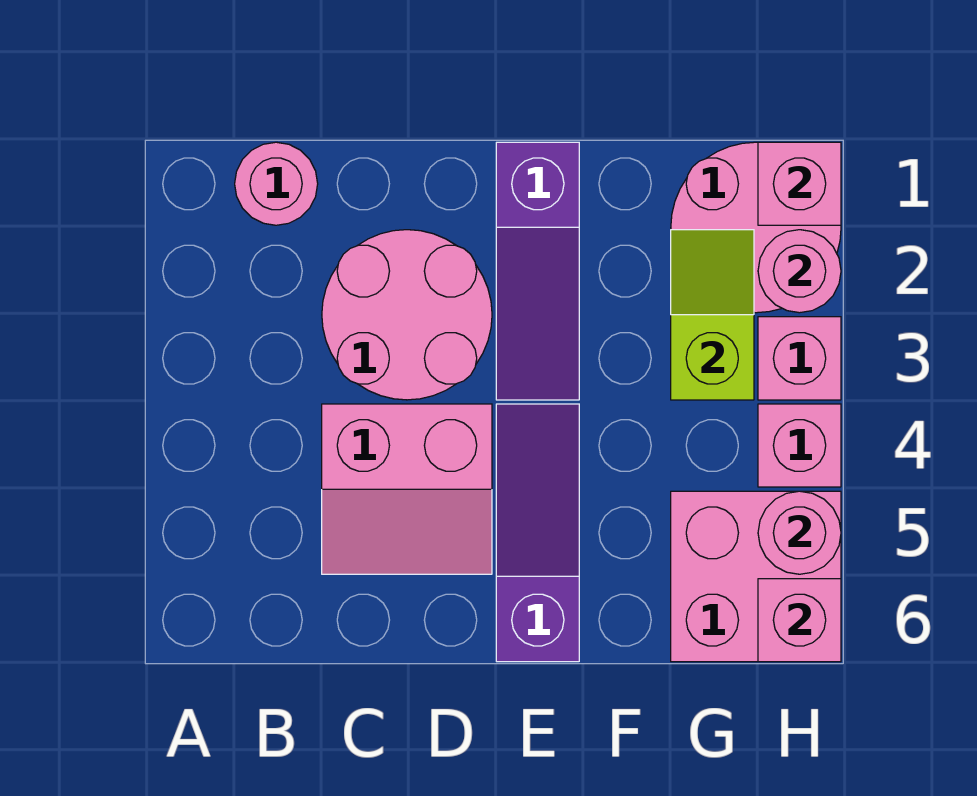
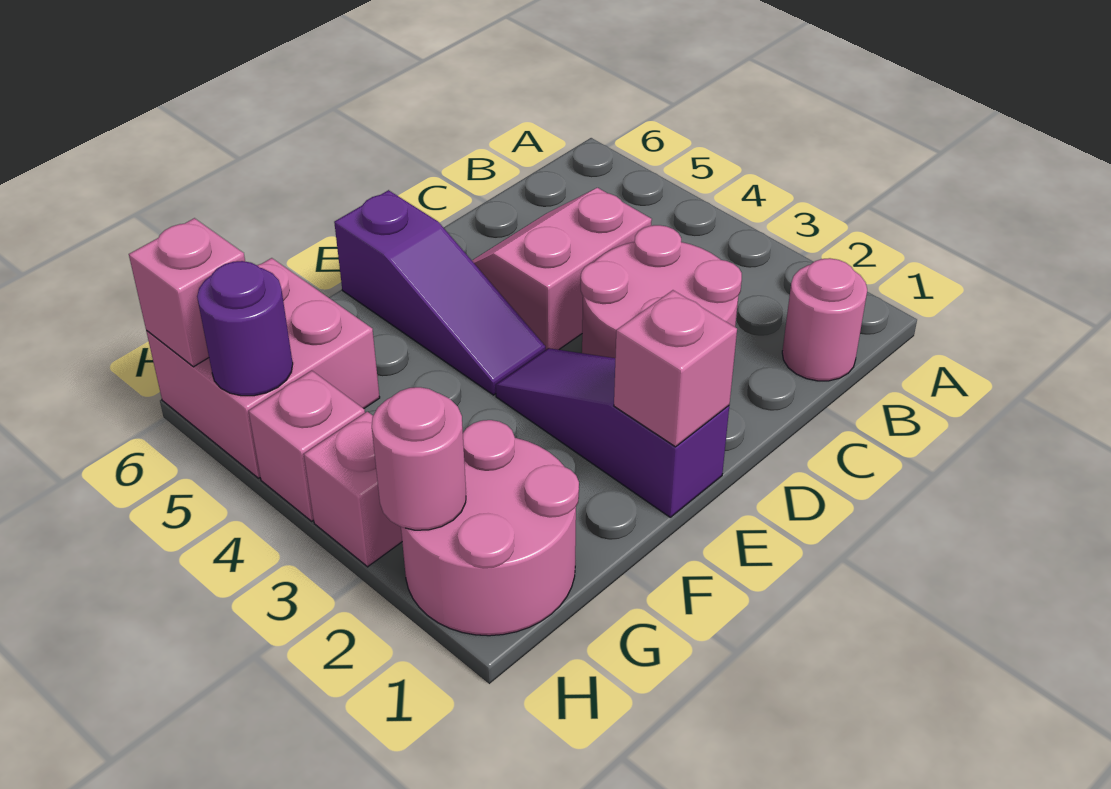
lime 1x2 slope [671,230,754,400] -> none
pink 1x1 brick [758,142,841,225] -> pink 1x1 brick moved to [614,290,737,447]
pink 1x1 round brick [758,491,841,574] -> purple 1x1 round brick [197,261,293,396]

